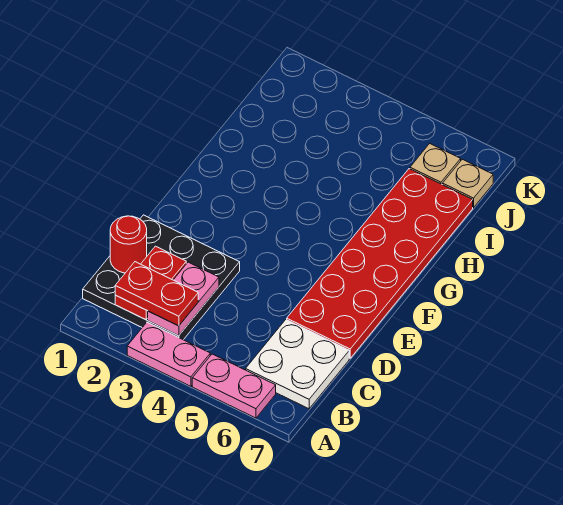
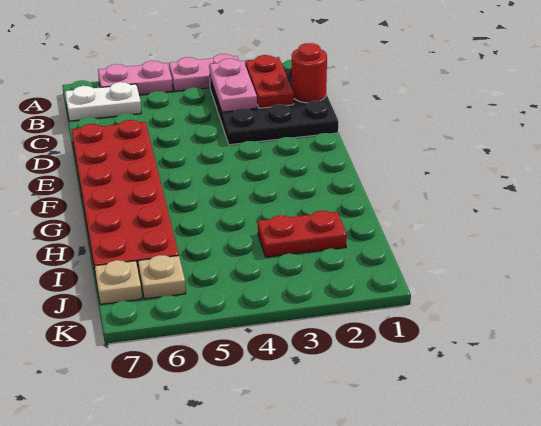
red 1x2 plate [115,262,198,326] -> red 1x2 plate moved to [258,211,347,257]
white 2x2 plate [246,320,349,409] -> white 1x2 plate [65,82,141,121]

